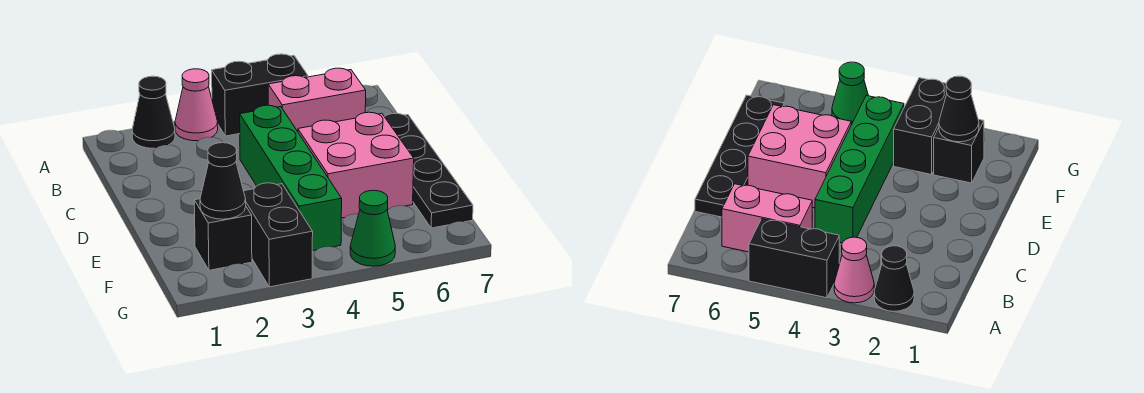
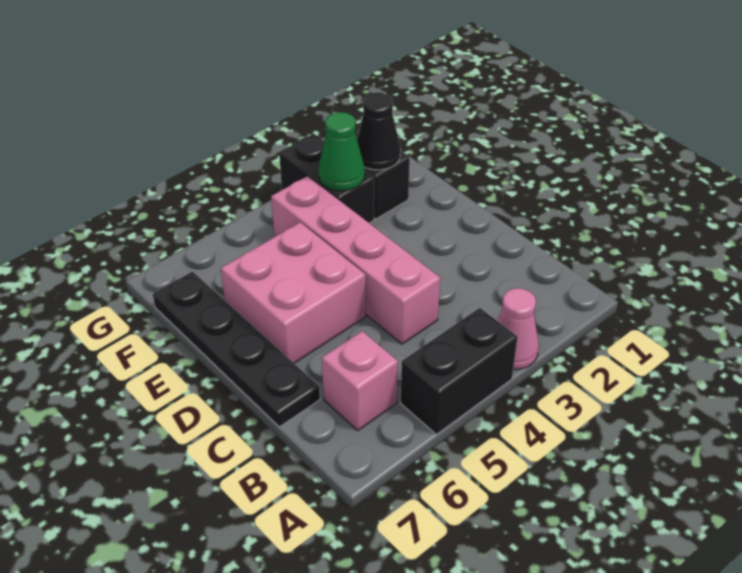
black 1x1 cone [132,76,175,148] -> none
pink 1x2 brick [268,68,366,132] -> pink 1x1 brick [322,331,398,430]
green 1x4 brick [240,105,342,251] -> pink 1x4 brick [271,176,440,344]
green 1x1 cone [350,190,395,266] -> green 1x1 cone moved to [318,112,365,191]

